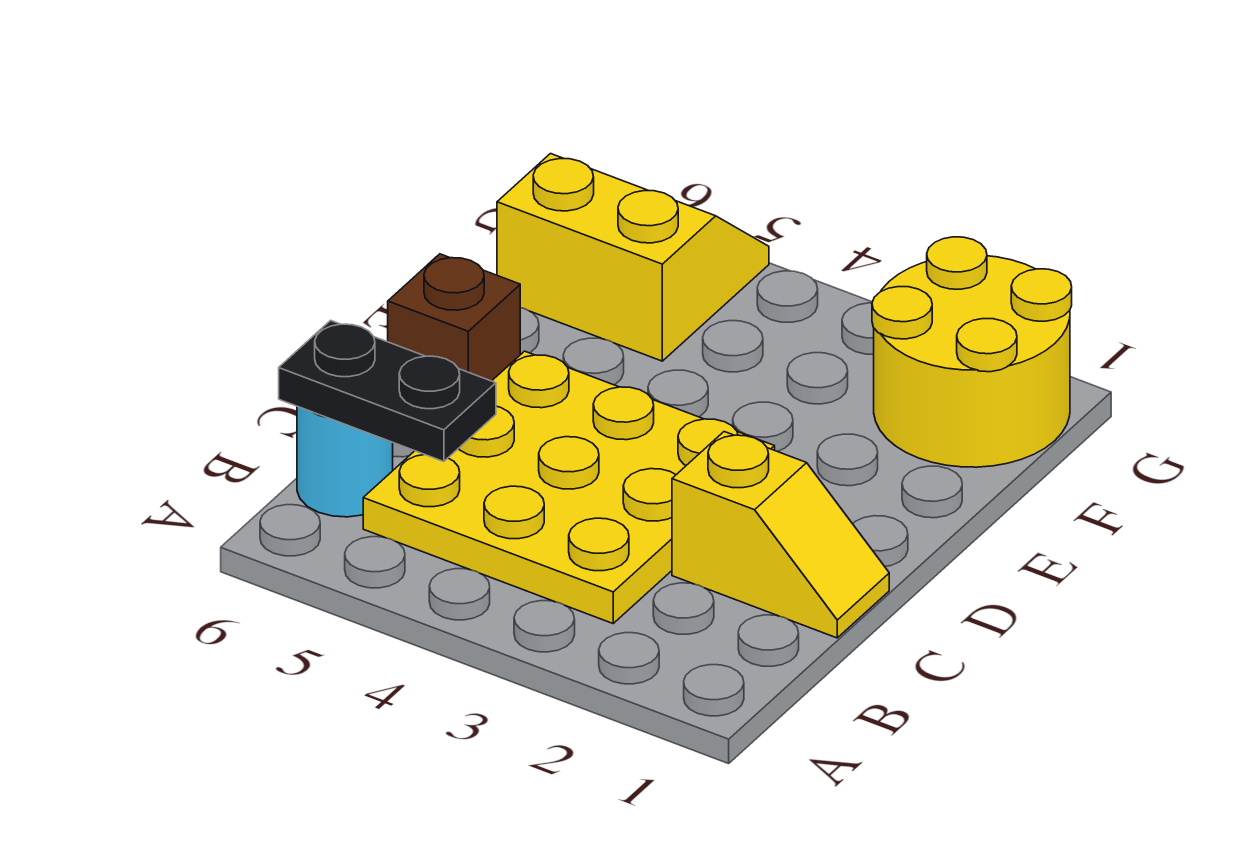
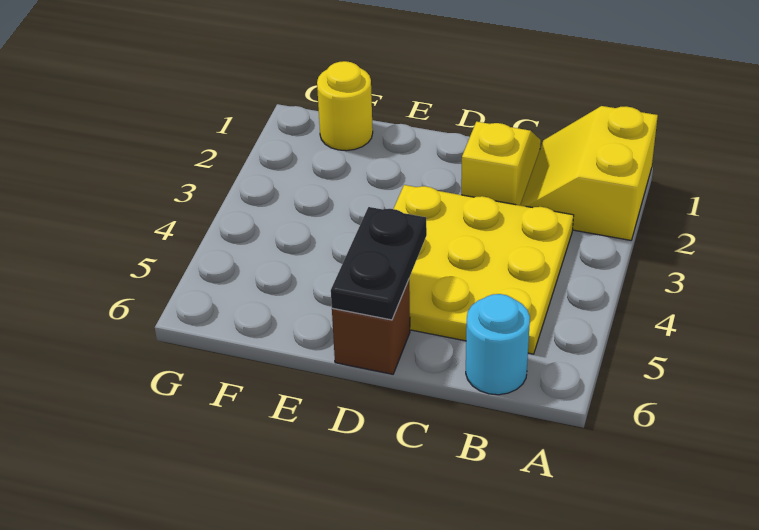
black 1x2 plate [279,320,496,462] -> black 1x2 plate moved to [331,207,427,320]
yellow 2x2 round brick [872,237,1072,467] -> yellow 1x1 round brick [317,61,373,151]
yellow 2x2 slope [497,154,769,361] -> yellow 2x2 slope moved to [521,106,658,240]

